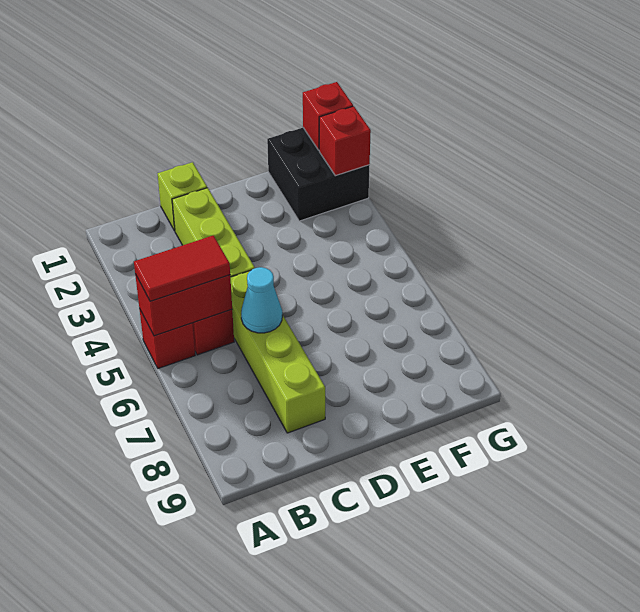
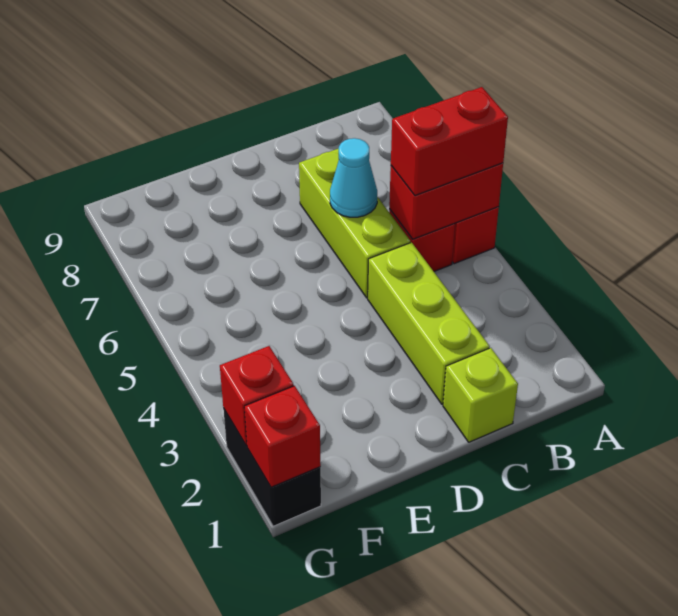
red 1x2 tile [134,235,230,301] -> red 1x2 brick [391,87,508,196]
lime 1x4 brick [230,271,325,433] -> lime 1x3 brick [299,148,410,298]
black 2x2 brick [267,128,370,221] -> black 1x2 brick [223,408,321,526]

